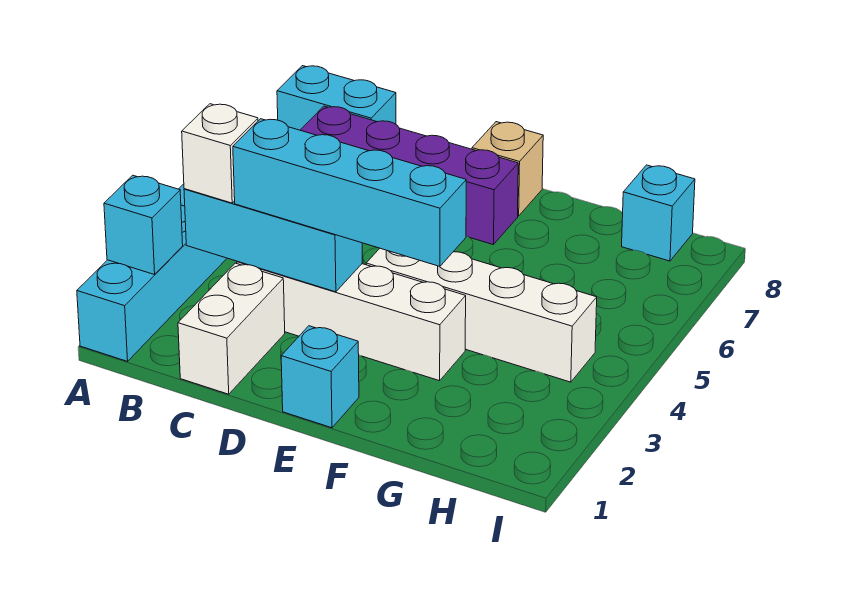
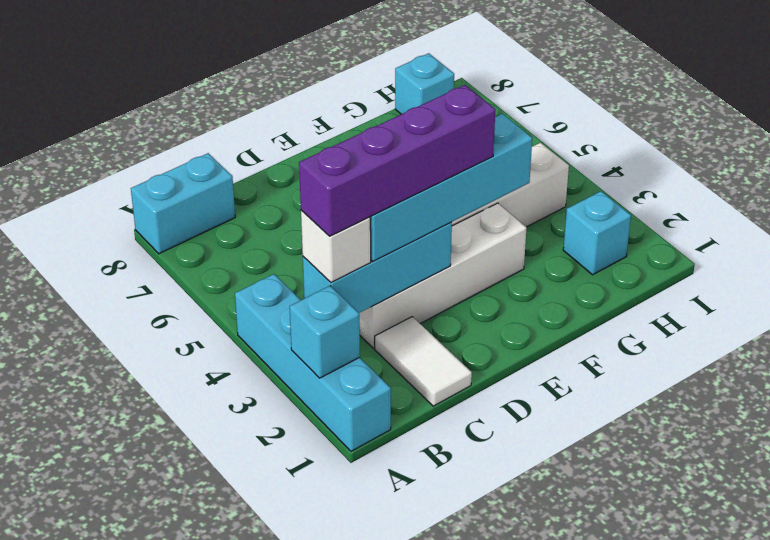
purple 1x4 brick [301,106,518,245] -> purple 1x4 brick moved to [299,85,495,236]
white 1x2 brick [178,263,285,394] -> white 1x2 tile [375,317,472,406]
cyan 1x1 brick [281,326,359,428] -> cyan 1x1 brick moved to [563,191,631,275]
tan 1x1 brick [472,122,543,216] -> none

